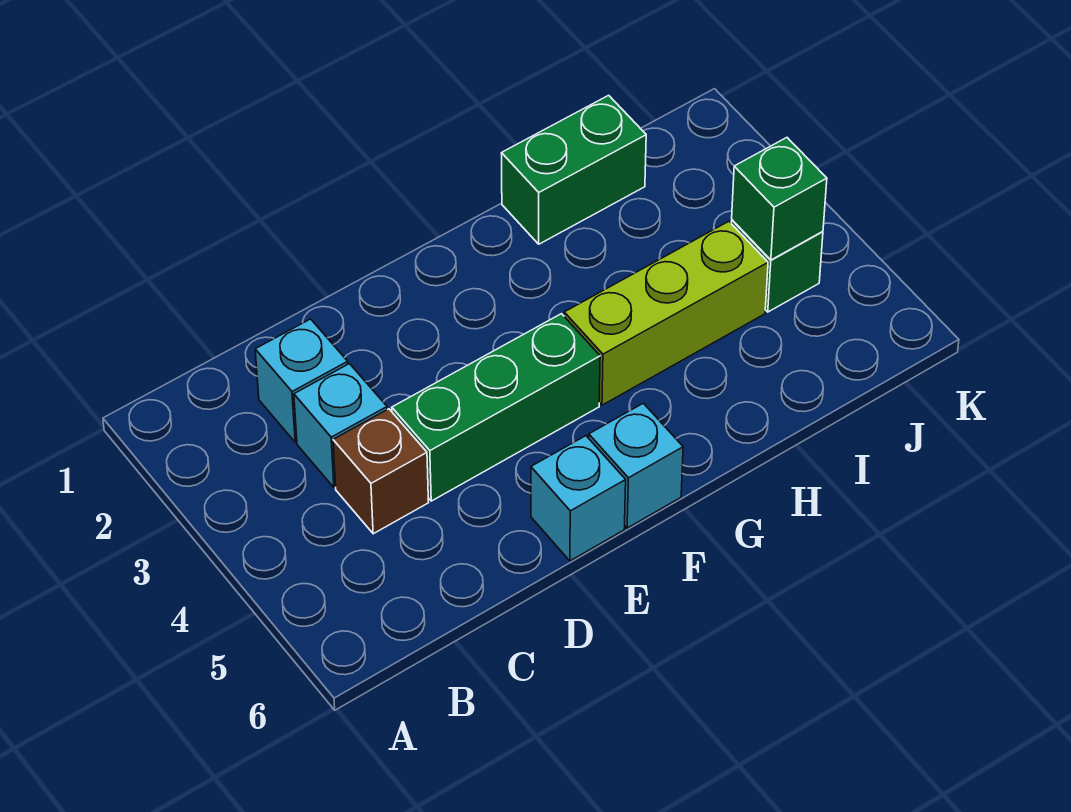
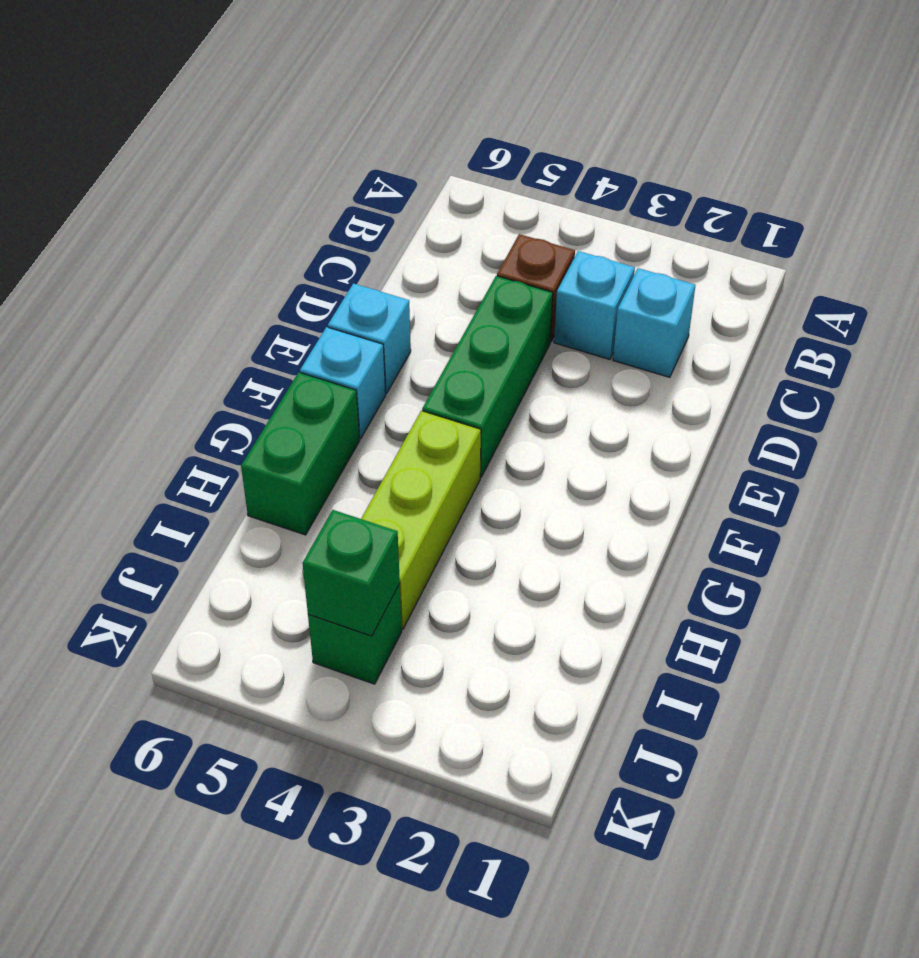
green 1x2 brick [501,95,646,244] -> green 1x2 brick moved to [241,372,360,535]

